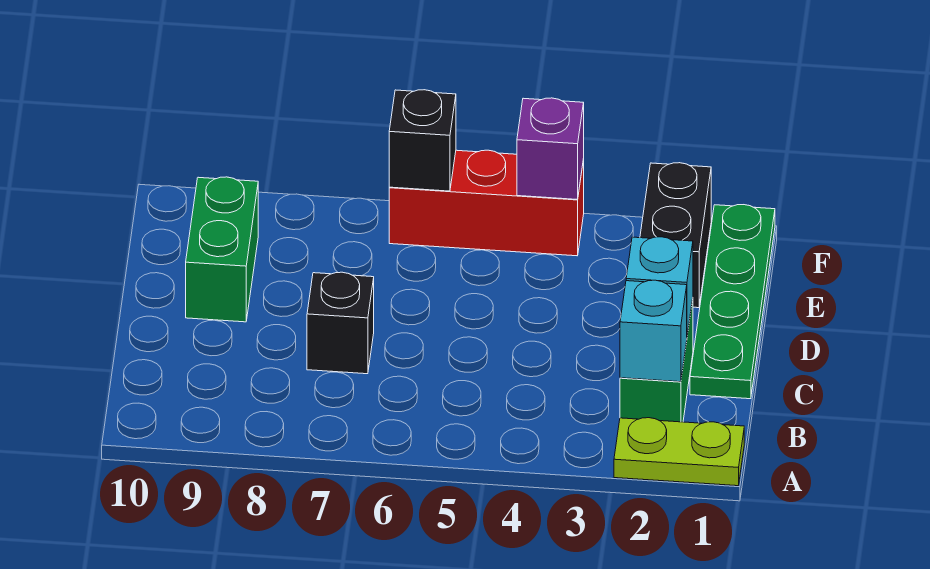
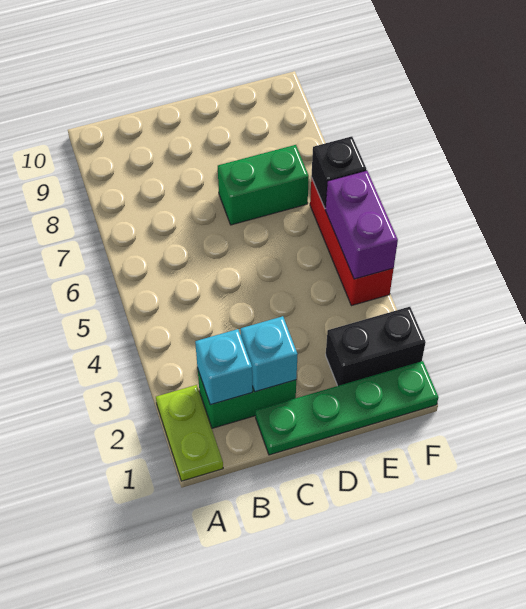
black 1x1 brick [307,272,374,374] -> none
green 1x2 brick [186,177,258,322] -> green 1x2 brick moved to [218,145,309,225]
purple 1x1 brick [517,98,584,200] -> purple 1x2 brick [325,170,398,279]

